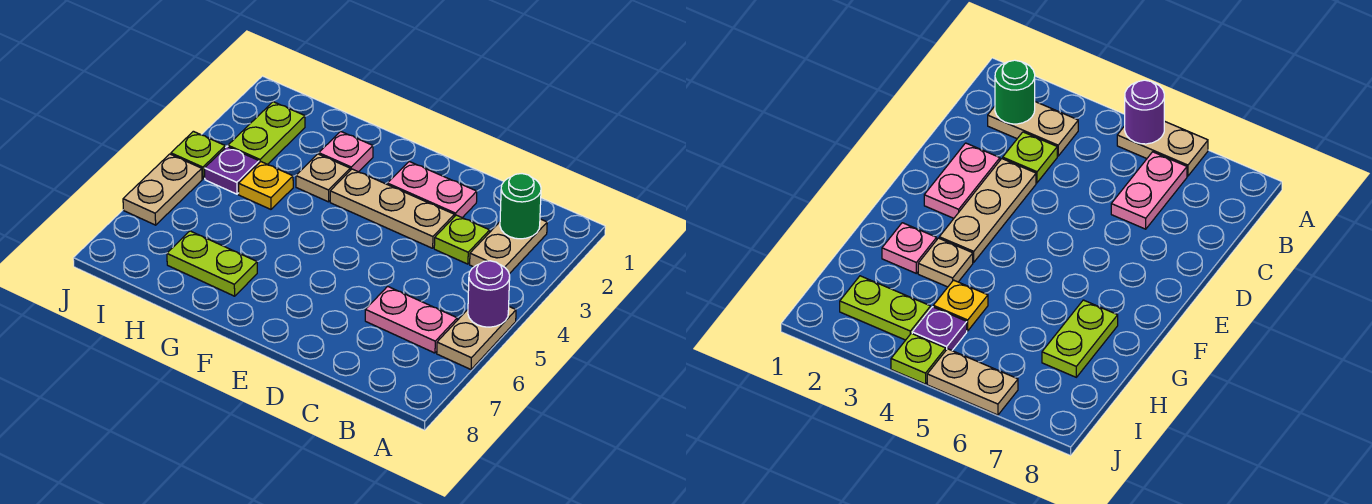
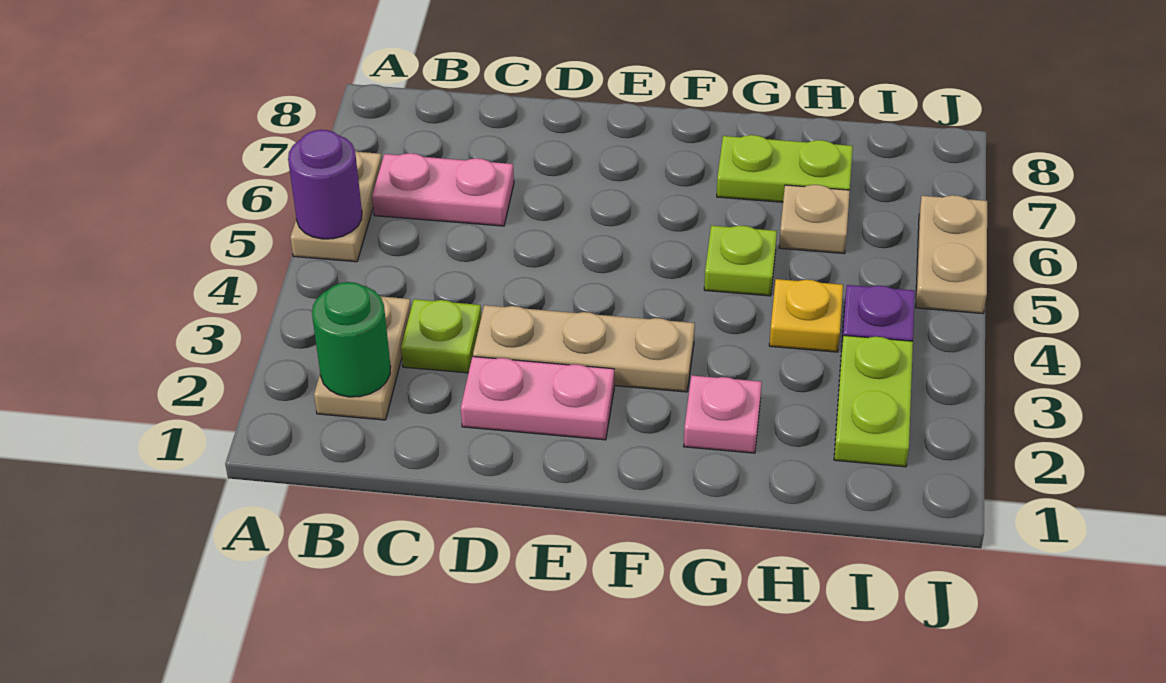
tan 1x1 plate [296,154,350,202] -> tan 1x1 plate moved to [779,185,850,254]
lime 1x1 plate [171,131,225,179] -> lime 1x1 plate moved to [704,226,777,296]

